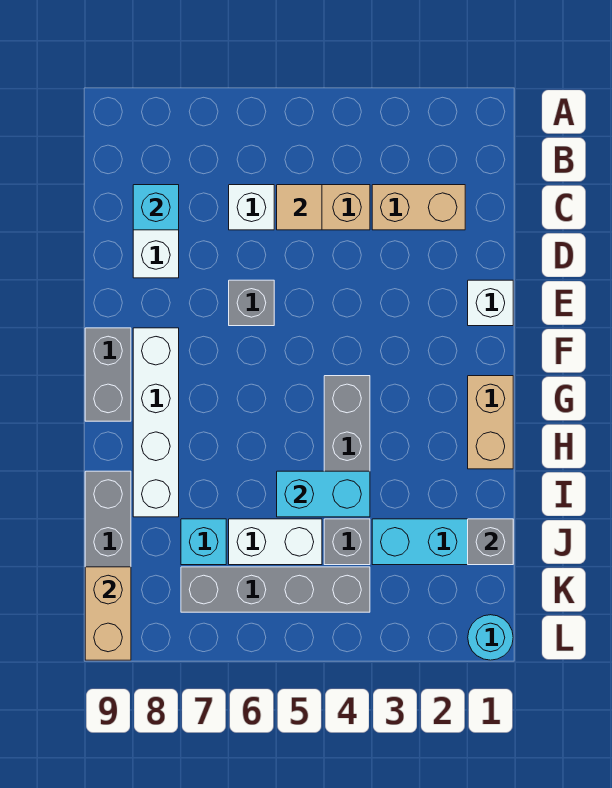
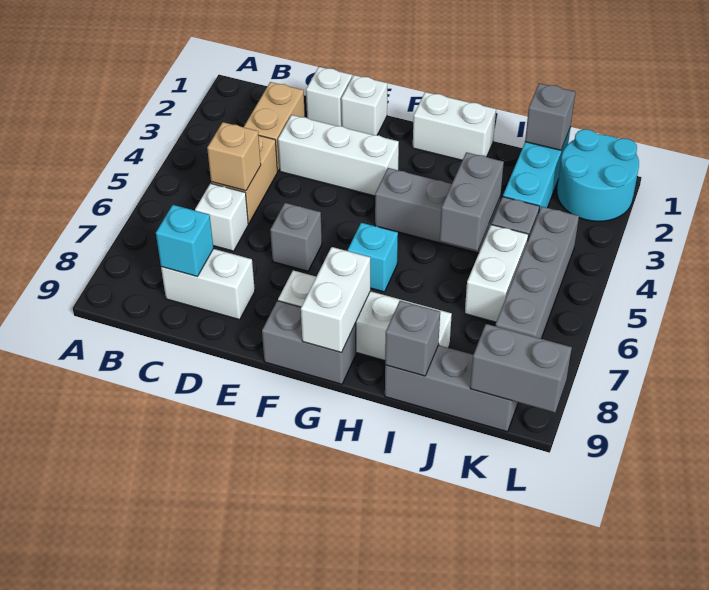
tan 1x1 tile [277,185,322,230] -> tan 1x1 brick [207,122,261,191]
none -> white 1x1 brick [306,67,352,126]
none -> white 1x3 brick [278,115,399,196]
tan 1x2 brick [468,376,513,469] -> white 1x2 brick [413,92,496,160]
none -> white 1x2 brick [301,247,370,353]
cyan 1x2 brick [277,471,370,517] -> grey 1x2 brick [440,152,504,251]
none -> grey 1x1 brick [385,301,440,376]
cyan 1x1 brick [181,519,226,565] -> cyan 1x1 brick moved to [348,223,398,292]
tan 1x2 brick [85,567,131,660] -> grey 1x2 brick [470,324,572,413]
cyan 1x1 round brick [468,615,513,660] -> cyan 2x2 round brick [557,129,639,221]

